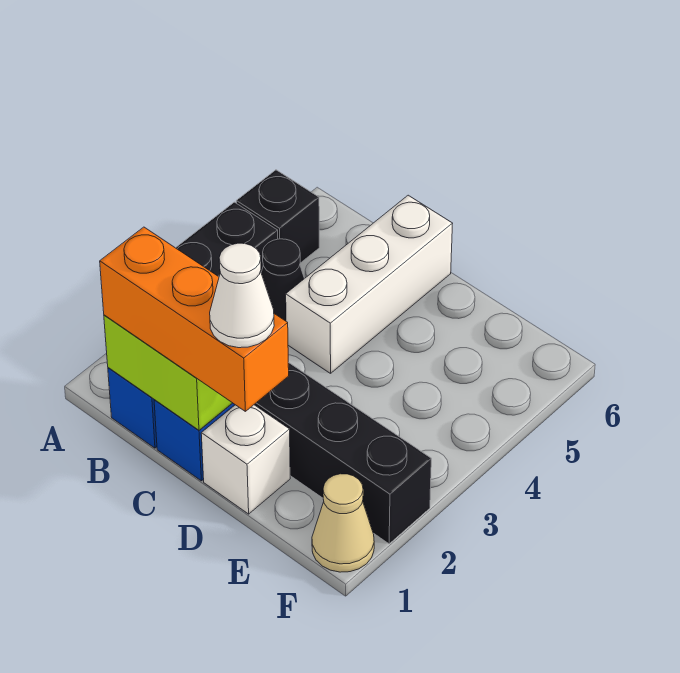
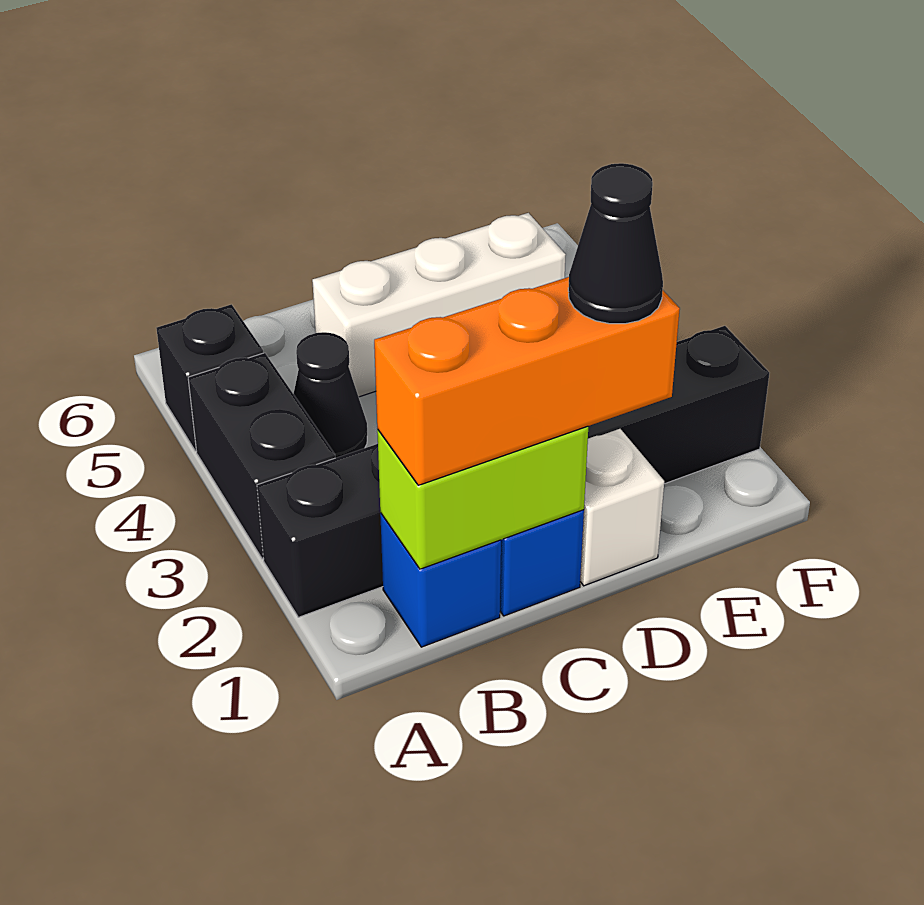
white 1x3 brick [286,195,453,373] -> white 1x3 brick turned to [312,213,566,397]
white 1x1 cone [210,243,274,348] -> black 1x1 cone [568,163,663,324]
tan 1x1 cone [312,474,374,572] -> none

